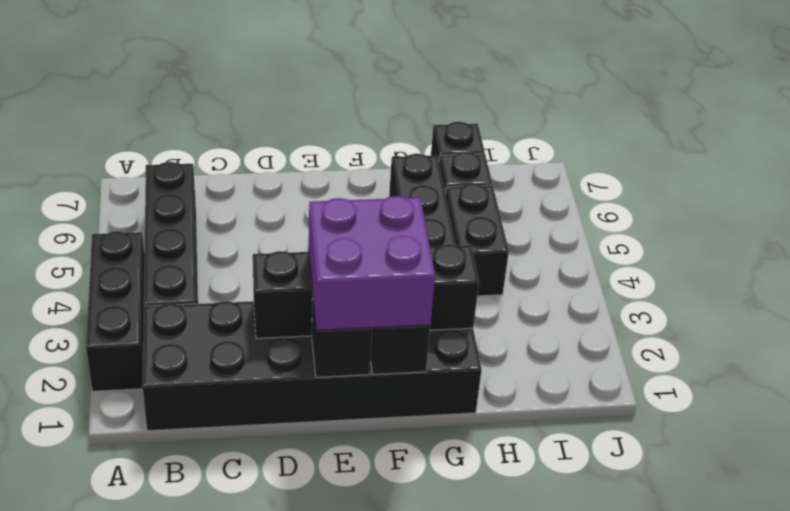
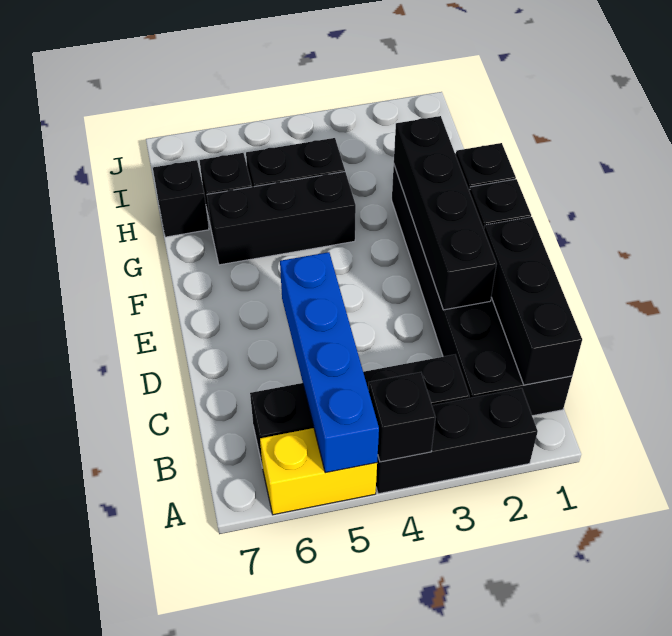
none -> black 1x1 brick [369,372,435,462]
none -> yellow 1x2 brick [260,428,377,515]
none -> blue 1x4 brick [280,252,379,473]
none -> black 1x3 brick [484,217,582,385]
purple 2x2 brick [309,196,435,330] -> none

